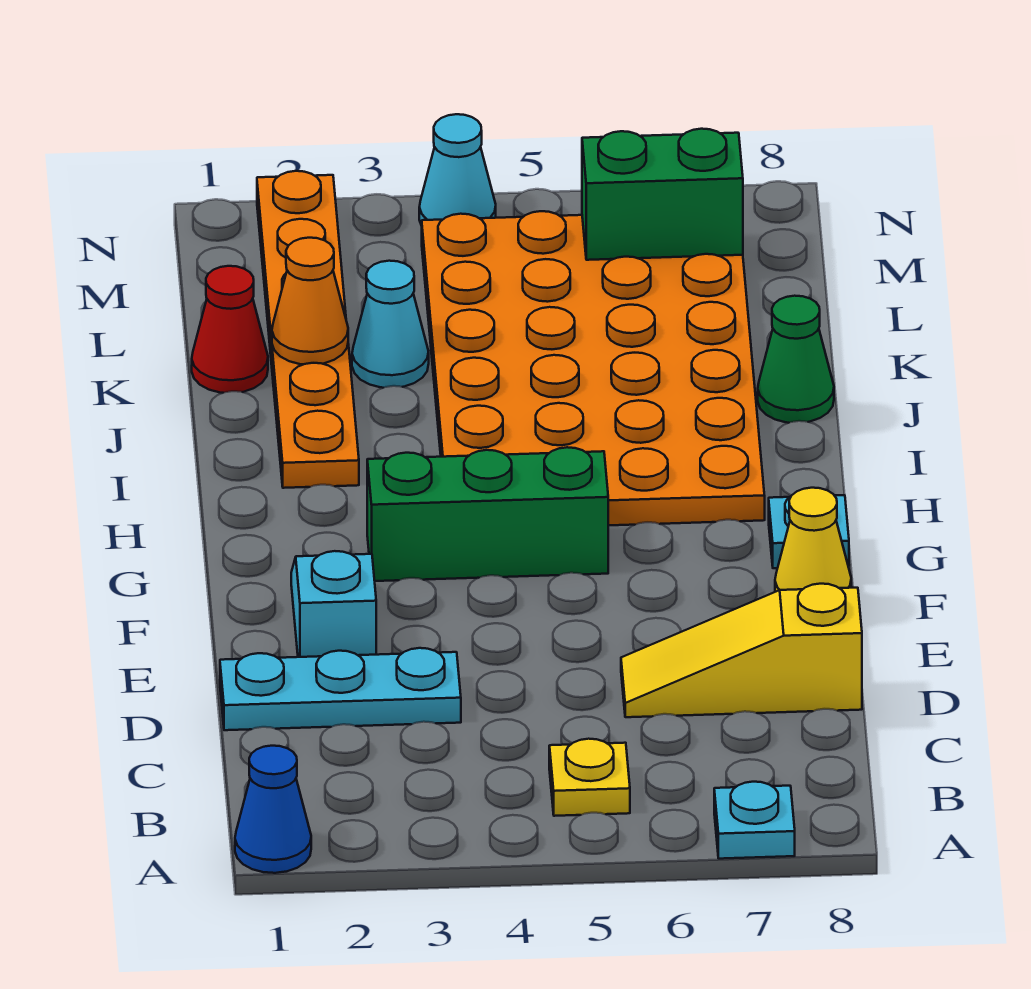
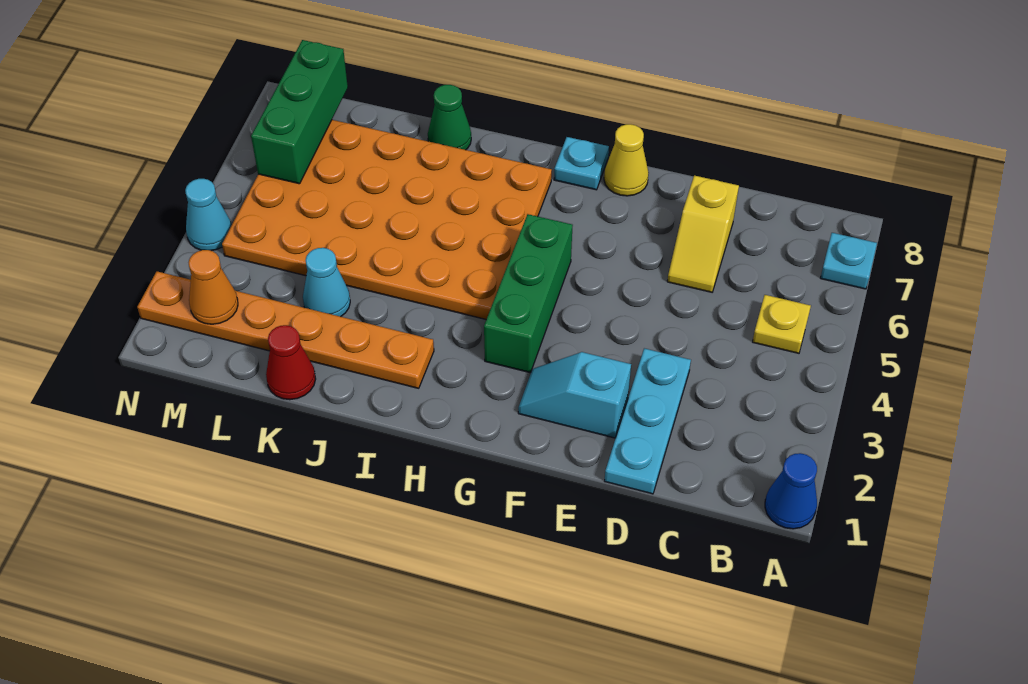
yellow 1x3 slope [621,584,862,717] -> yellow 1x2 slope [667,175,739,292]
orange 1x1 cone [272,238,348,364] -> orange 1x1 cone moved to [189,250,238,324]
green 1x2 brick [582,129,743,260] -> green 1x3 brick [251,40,348,184]

